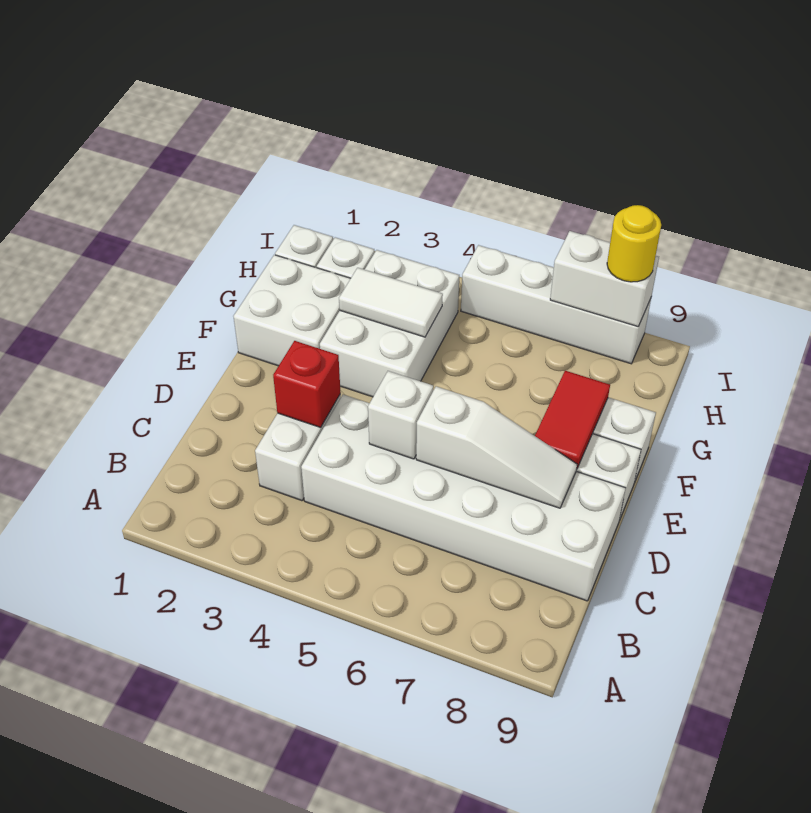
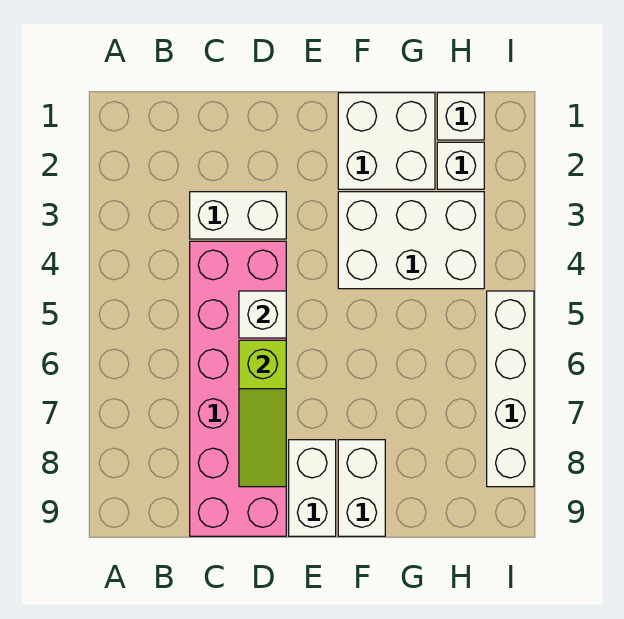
white 2x6 brick [301,395,626,601] -> pink 2x6 brick [190,241,286,536]
red 1x1 brick [273,341,341,428] -> none
white 1x3 slope [416,386,577,508] -> lime 1x3 slope [239,340,286,487]
red 1x2 tile [535,371,610,468] -> none
white 1x2 tile [339,268,443,337] -> none
white 1x2 brick [550,231,659,326] -> none
yellow 1x1 round brick [607,205,661,282] -> none

